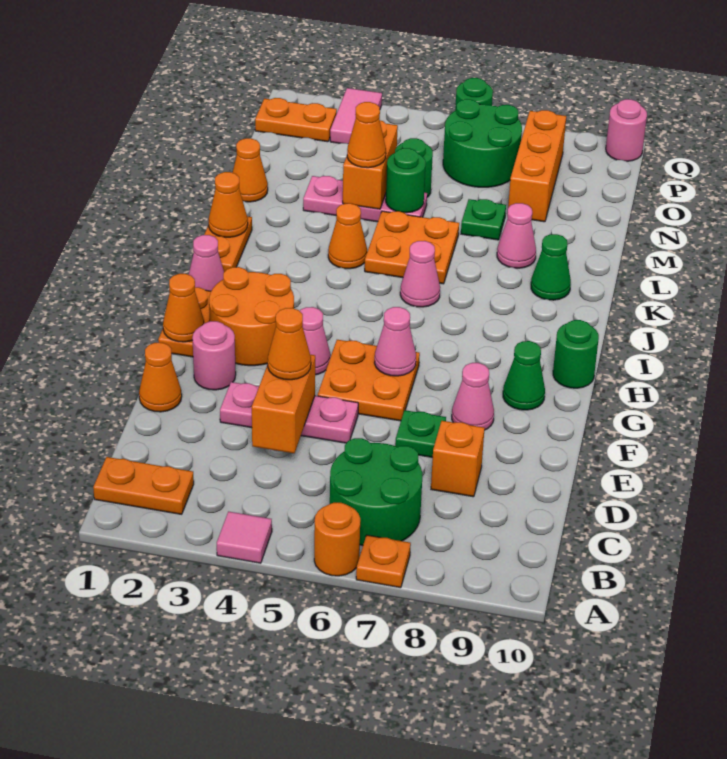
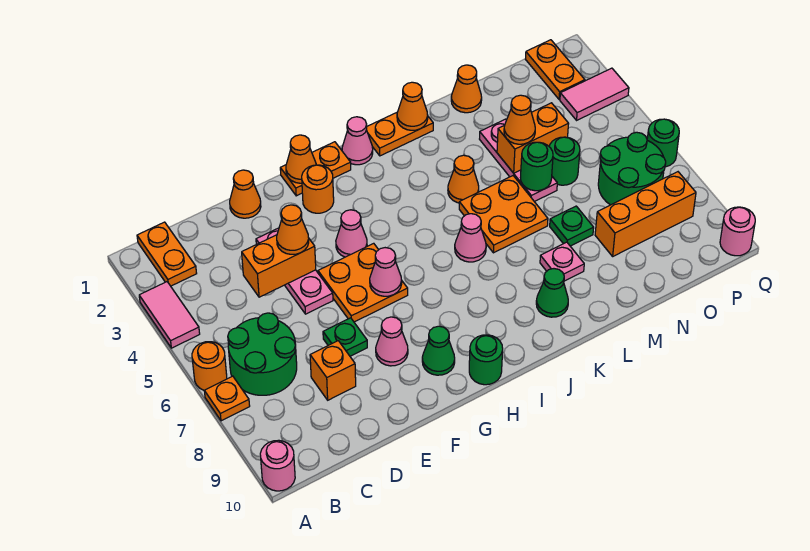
pink 1x1 tile [217,512,272,563] -> pink 1x2 tile [139,282,200,348]
pink 1x1 round brick [193,321,236,390] -> pink 1x1 round brick moved to [260,440,295,491]
orange 2x2 round brick [209,267,294,366] -> orange 1x1 round brick [302,165,334,213]
pink 1x1 cone [497,203,536,268] -> pink 1x1 plate [540,242,584,281]

